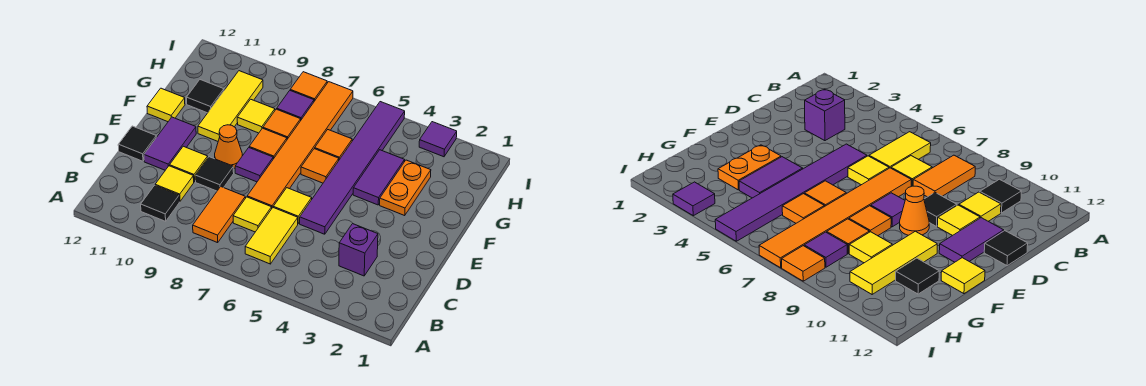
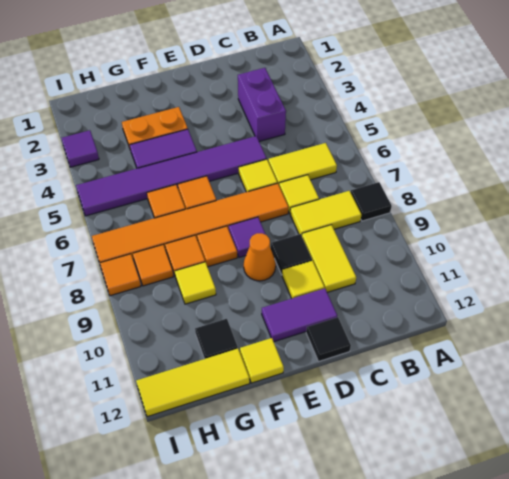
orange 1x2 tile [193,187,245,243] -> yellow 1x2 tile [290,191,361,236]
black 1x1 tile [141,185,179,221] -> black 1x1 tile moved to [351,182,392,221]
purple 1x1 brick [339,224,378,276] -> purple 1x2 brick [238,68,286,141]
yellow 1x1 tile [155,166,194,202] -> yellow 1x2 tile [302,225,356,292]
yellow 1x3 tile [198,71,263,141] -> yellow 1x3 tile moved to [136,349,250,417]
purple 1x1 tile [277,91,314,119] -> orange 1x1 tile [133,245,173,286]

